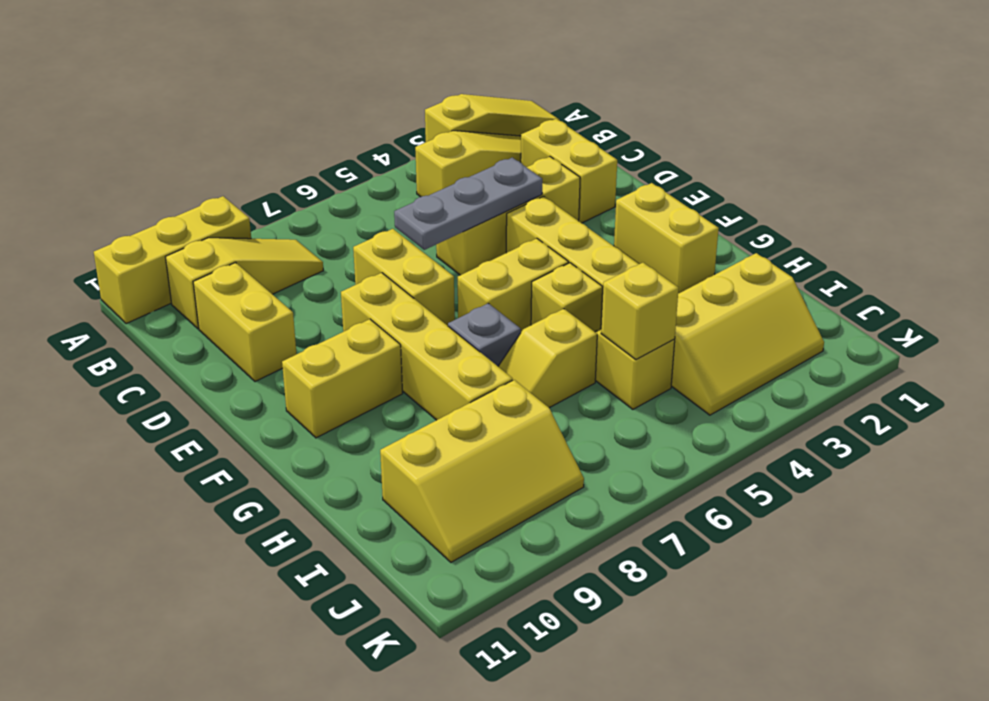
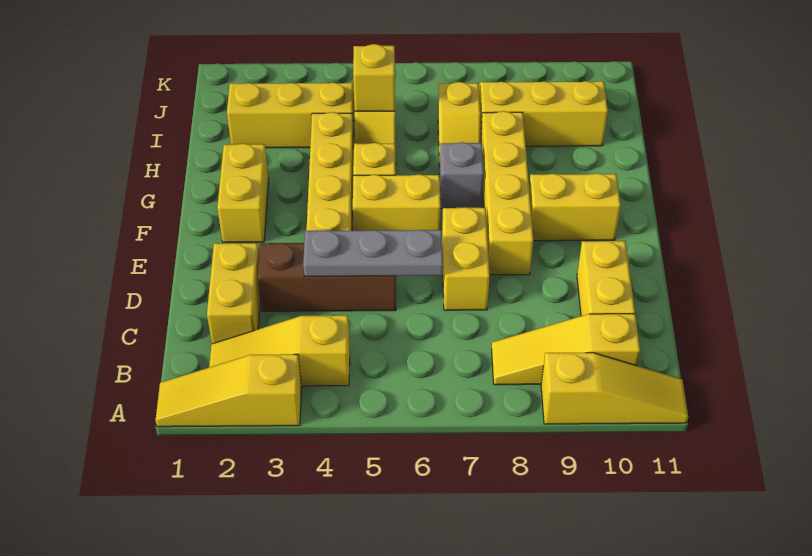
yellow 1x3 brick [94,196,251,324] -> yellow 1x3 slope [541,353,688,424]
yellow 1x3 brick [436,157,580,275] -> brown 1x3 brick [257,243,396,311]
yellow 1x2 slope [498,309,597,408] -> yellow 1x2 slope turned to [438,82,480,167]

